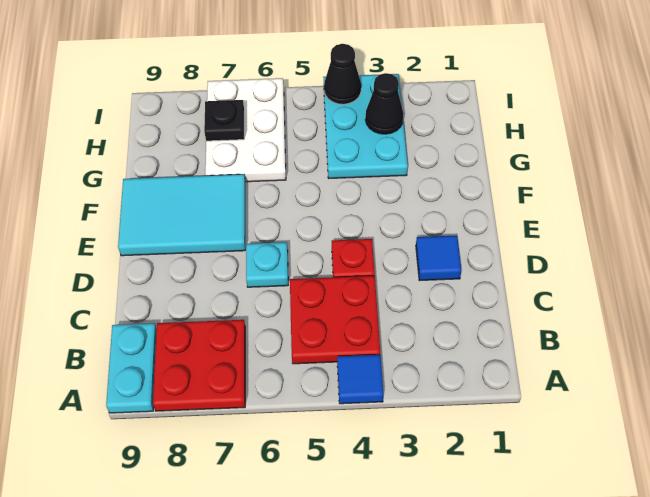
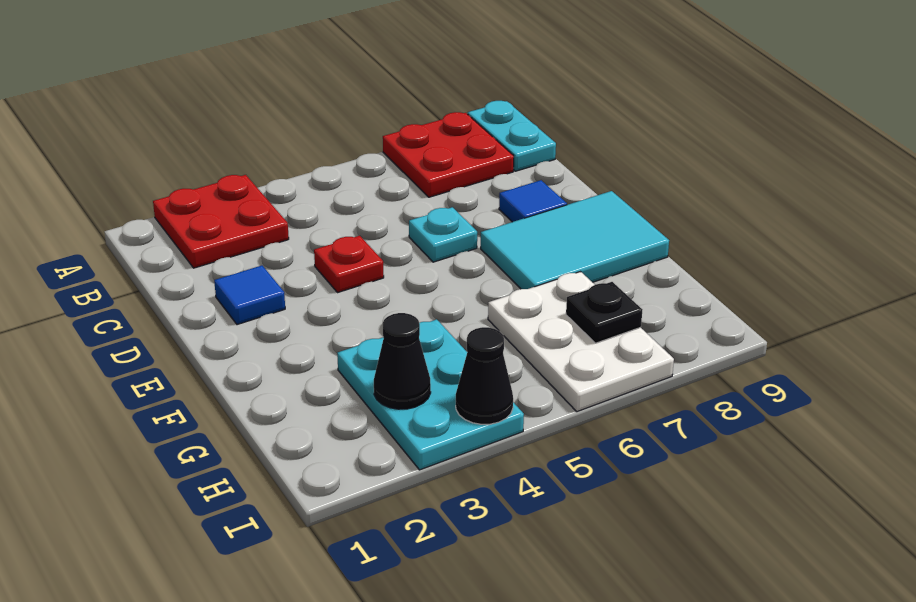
blue 1x1 tile [337,355,383,404] -> blue 1x1 tile moved to [499,180,567,222]
red 2x2 plate [290,276,380,364] -> red 2x2 plate moved to [153,175,289,268]

